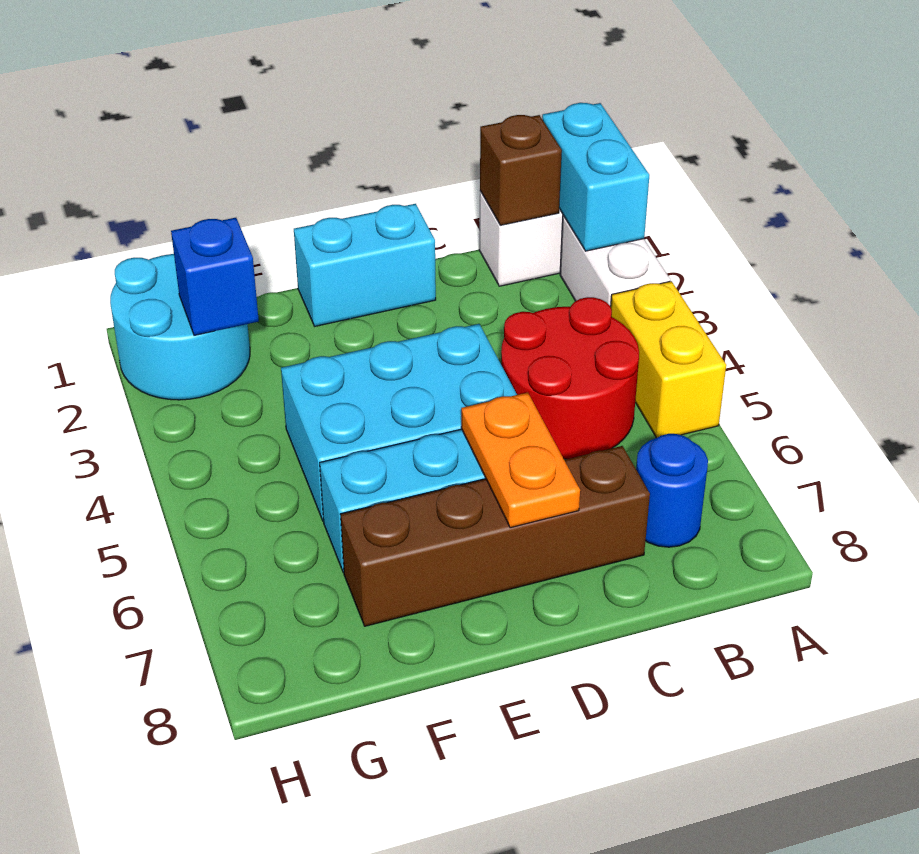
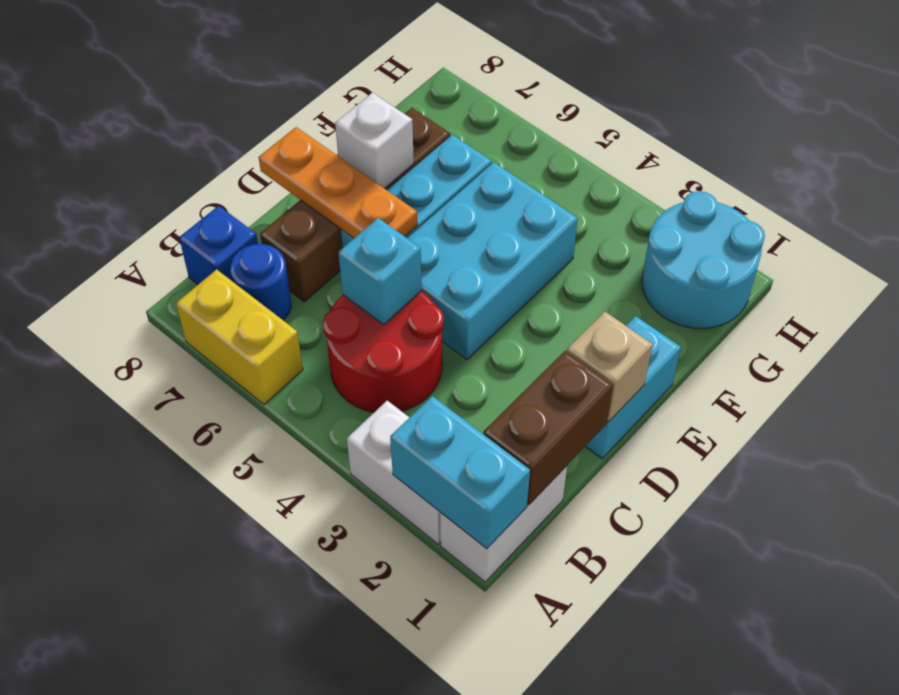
yellow 1x2 brick [611,281,726,438] -> yellow 1x2 brick moved to [176,270,303,404]
brown 1x1 brick [480,115,562,225] -> brown 1x2 brick [484,351,613,505]
none -> cyan 1x1 brick [338,218,422,324]
none -> tan 1x1 brick [567,312,653,422]
orange 1x2 plate [461,393,580,528] -> orange 1x3 plate [259,127,418,238]
none -> white 1x1 brick [335,93,414,189]
blue 1x1 brick [171,218,259,335] -> blue 1x1 brick moved to [179,206,258,284]

